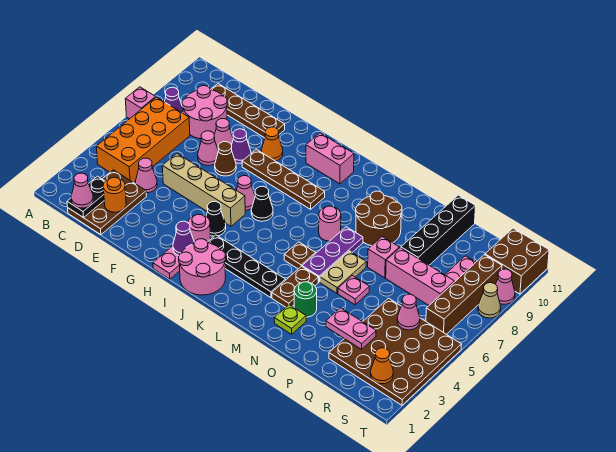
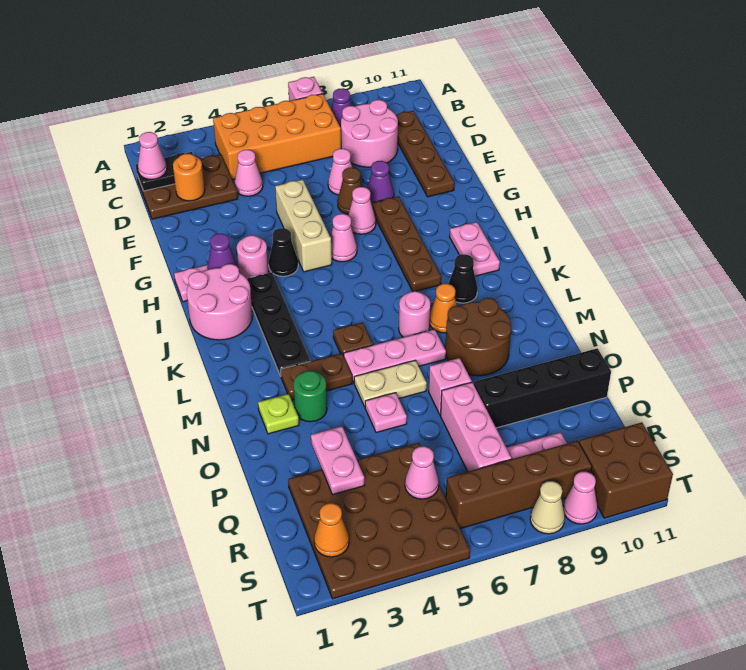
tan 1x4 brick [162,154,245,226] -> tan 1x3 brick [275,179,332,272]
pink 1x1 cone [214,119,233,149] -> pink 1x1 cone moved to [348,187,376,234]
orange 1x1 cone [261,127,283,161] -> orange 1x1 cone moved to [430,284,457,333]
black 1x1 cone [251,186,273,221] -> black 1x1 cone moved to [448,254,478,303]
pink 1x2 brick [306,133,354,184] -> pink 1x2 plate [450,222,500,276]
purple 1x3 plate [302,227,363,282] -> pink 1x3 plate [344,329,446,383]

